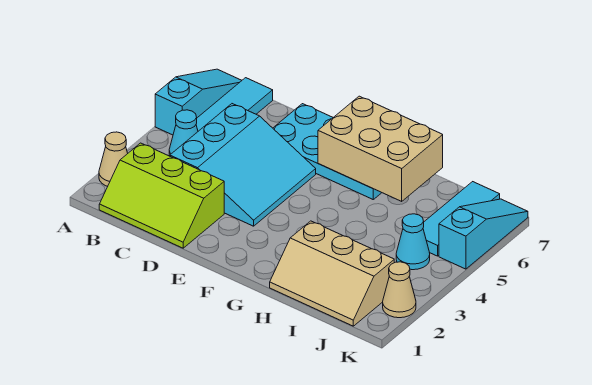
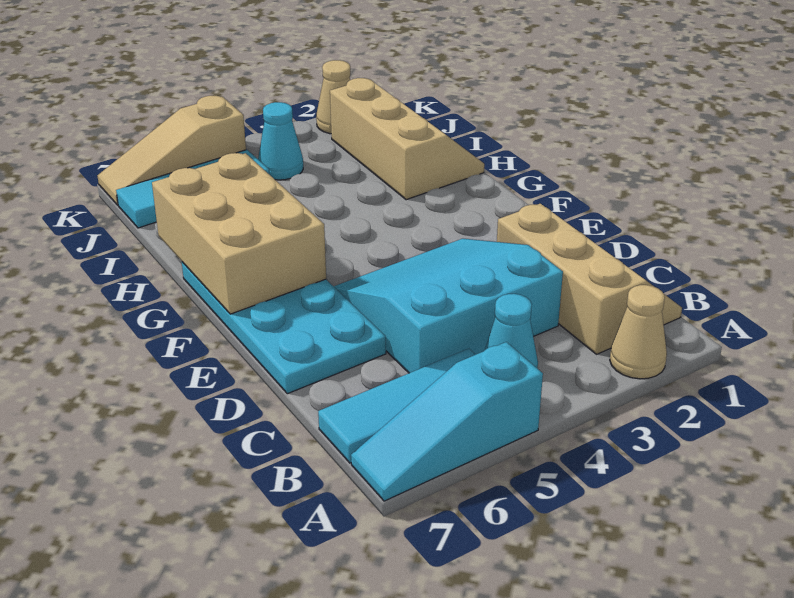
lime 2x3 slope [99,143,224,248] -> tan 2x3 slope [497,204,682,354]
cyan 1x3 slope [439,199,528,269] -> tan 1x3 slope [97,96,246,205]

